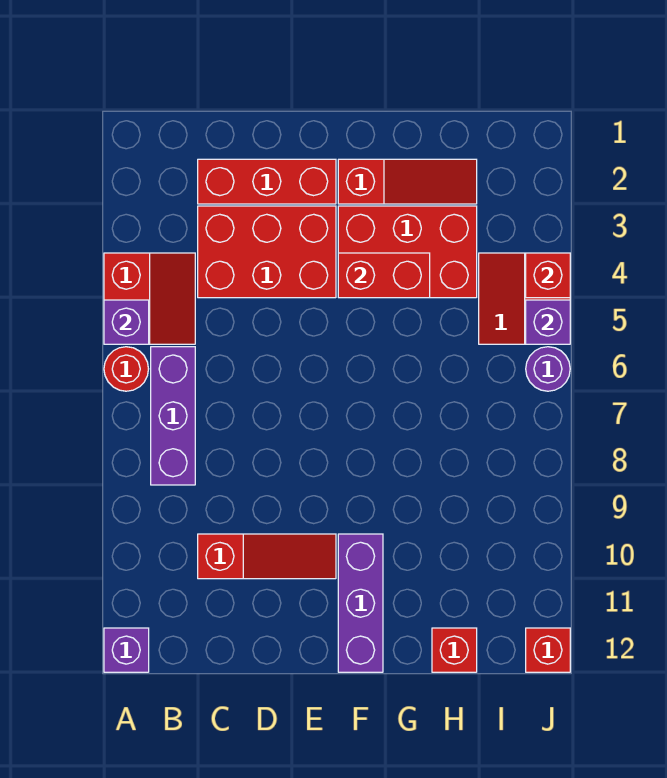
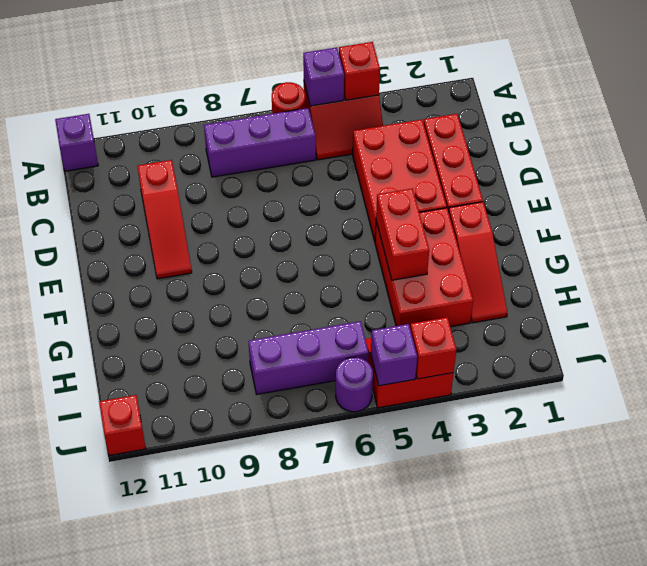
purple 1x3 brick [338,534,383,672] -> purple 1x3 brick moved to [248,321,368,394]
red 1x1 brick [432,628,477,672] -> red 1x1 brick moved to [339,42,380,100]

